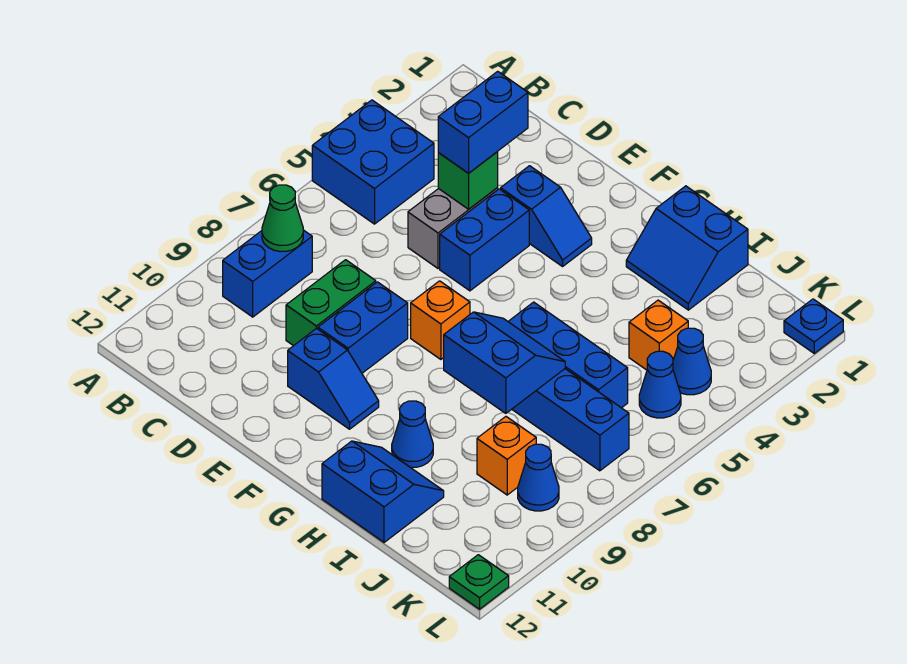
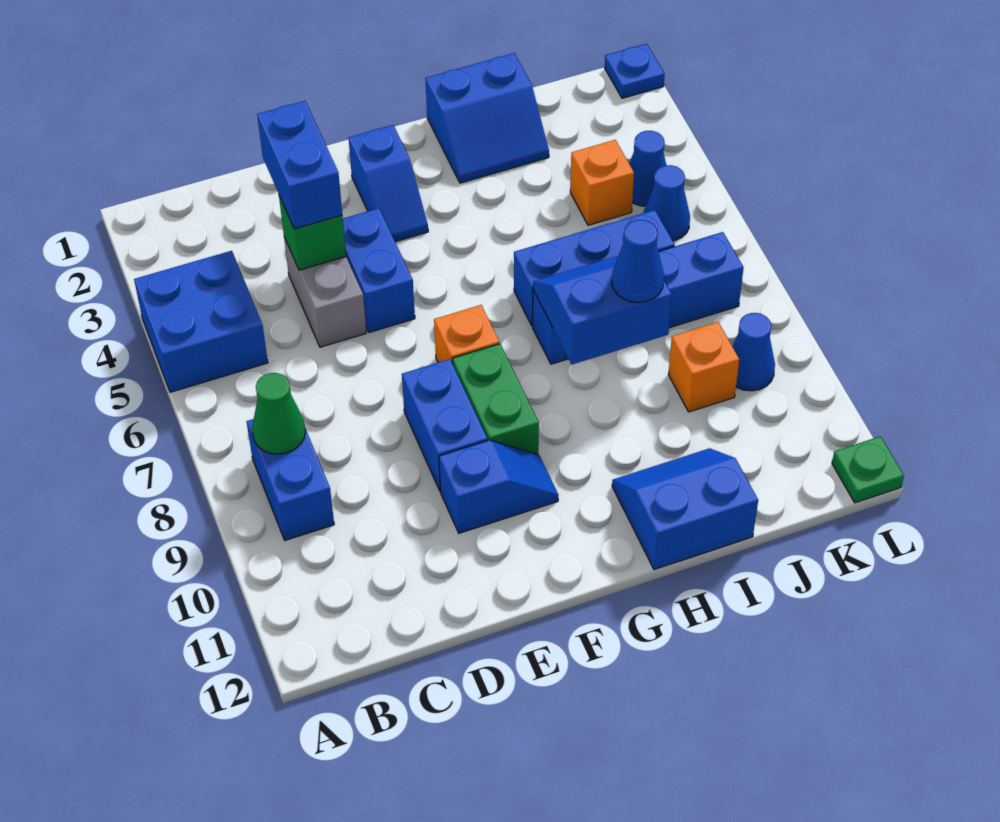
green 1x2 brick [286,260,376,346] -> green 1x2 brick moved to [453,344,539,455]
blue 1x2 slope [501,166,592,266] -> blue 1x2 slope turned to [349,125,428,242]
blue 1x1 cone [392,401,433,468] -> blue 1x1 cone moved to [612,220,664,303]

